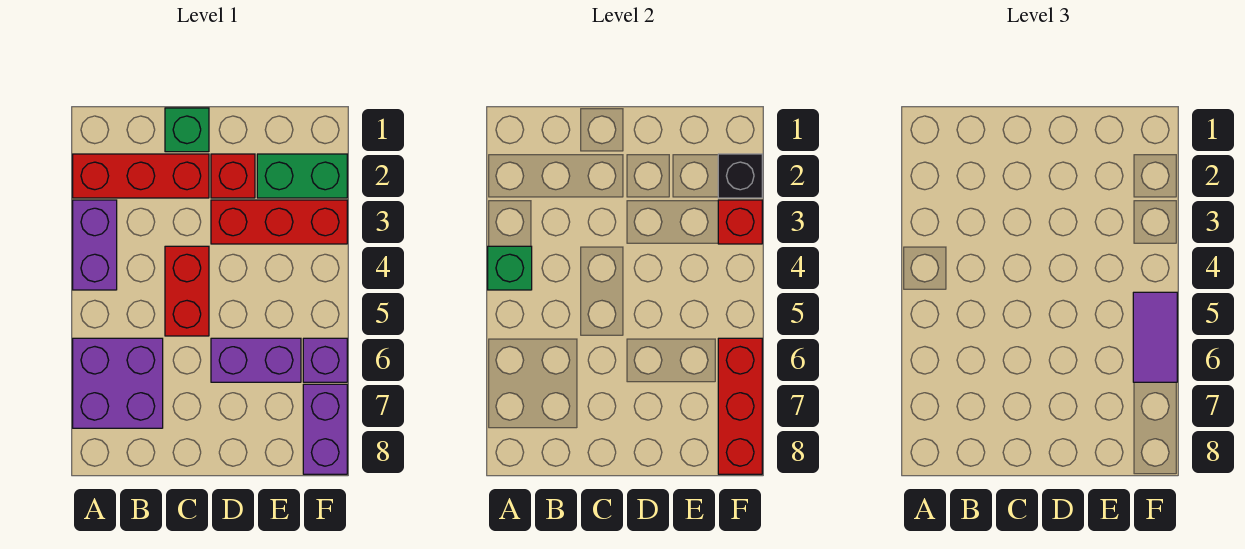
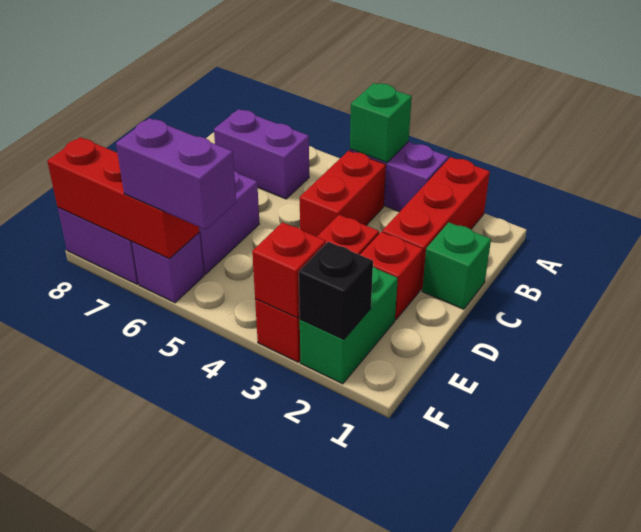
purple 2x2 brick [73,338,163,428] -> purple 1x2 brick [214,109,309,199]
red 1x2 brick [165,246,209,336] -> red 1x2 brick turned to [300,151,386,237]
purple 1x2 tile [1133,292,1177,382] -> purple 1x2 brick [116,118,236,230]

